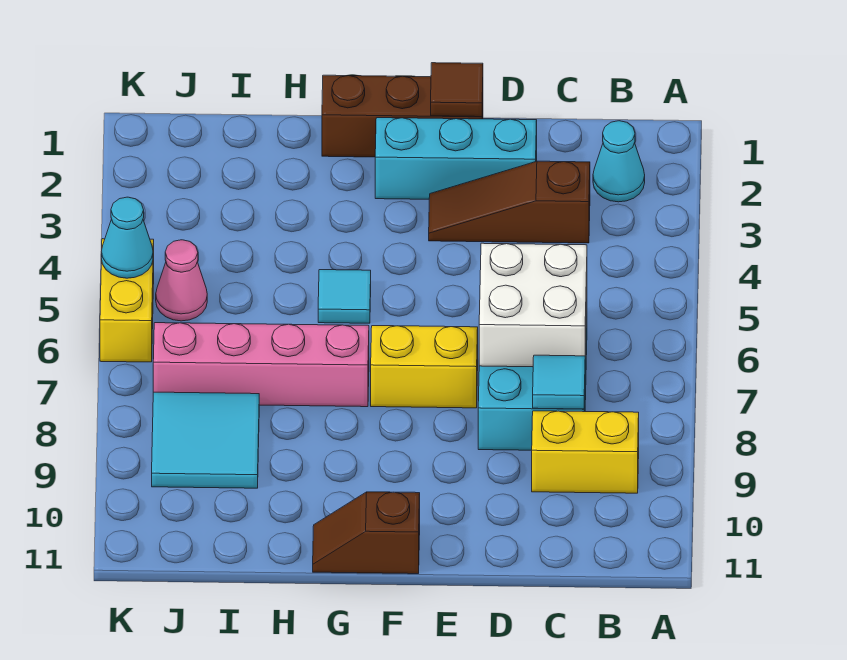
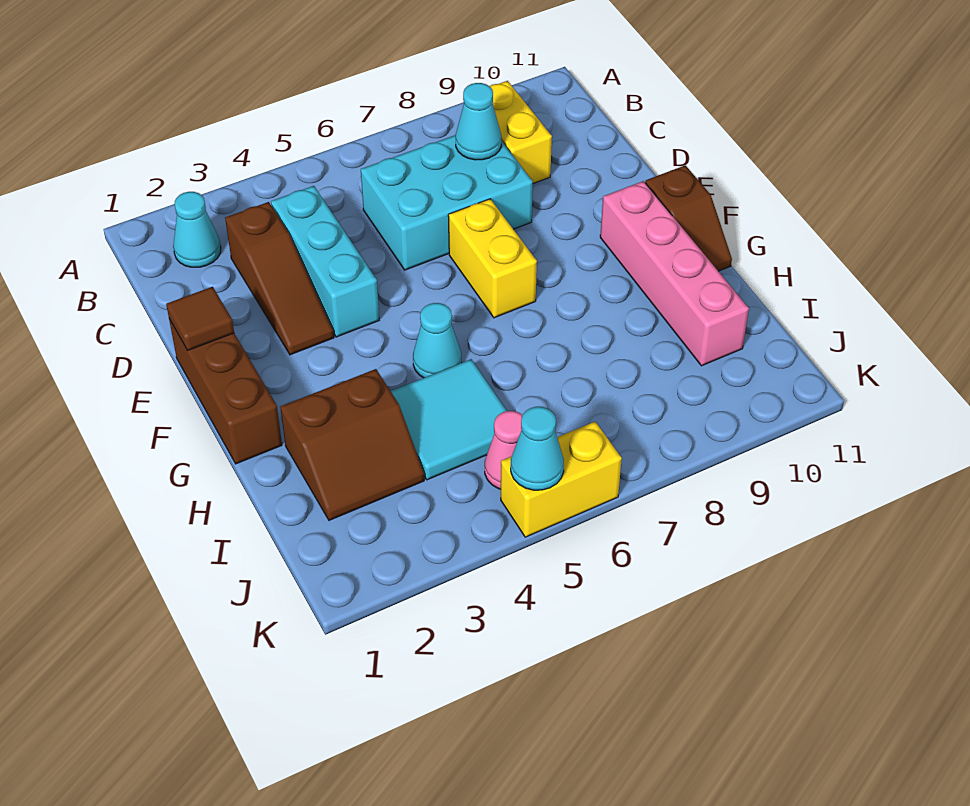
white 2x2 brick [479,243,587,367] -> none
cyan 1x1 tile [533,355,585,409] -> cyan 1x1 cone [456,83,501,160]
cyan 1x3 brick [375,118,537,199] -> cyan 1x3 brick moved to [271,186,379,337]
cyan 1x1 tile [318,270,371,323] -> cyan 1x1 cone [413,303,462,378]
pink 1x4 brick [153,323,369,407] -> pink 1x4 brick moved to [600,181,749,366]
none -> brown 2x2 slope [280,369,424,520]
cyan 2x2 tile [152,392,259,488] -> cyan 2x2 tile moved to [391,359,507,480]

